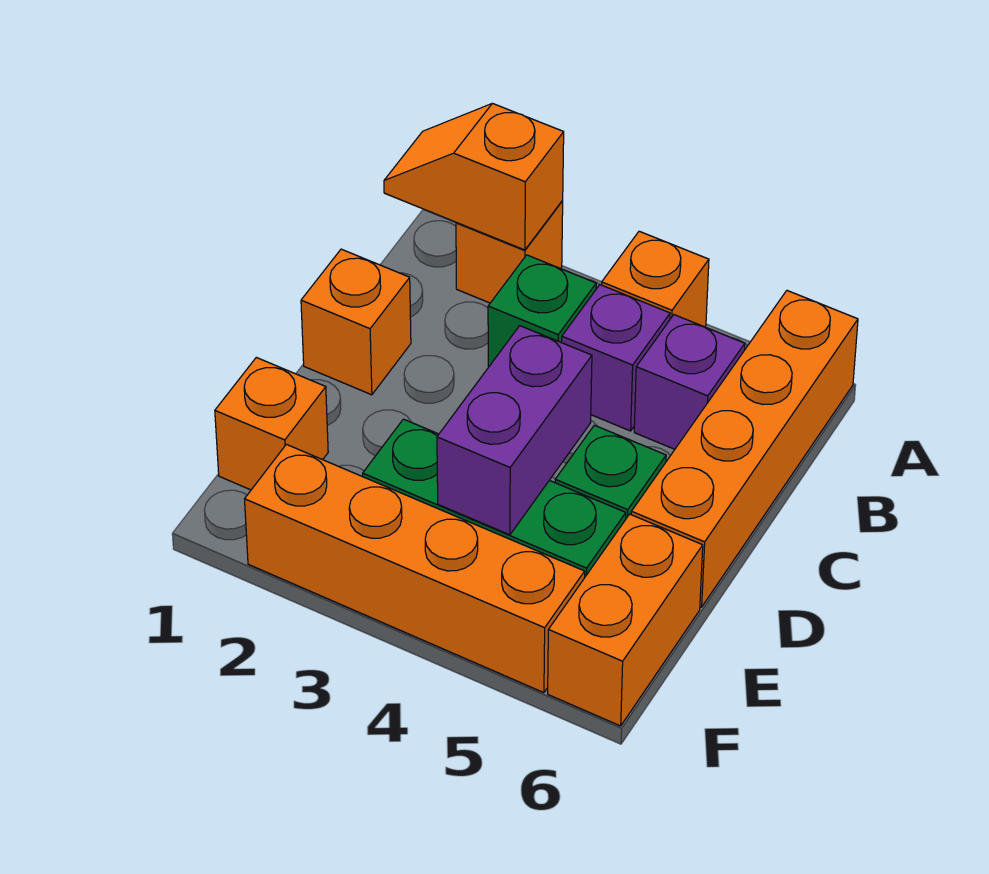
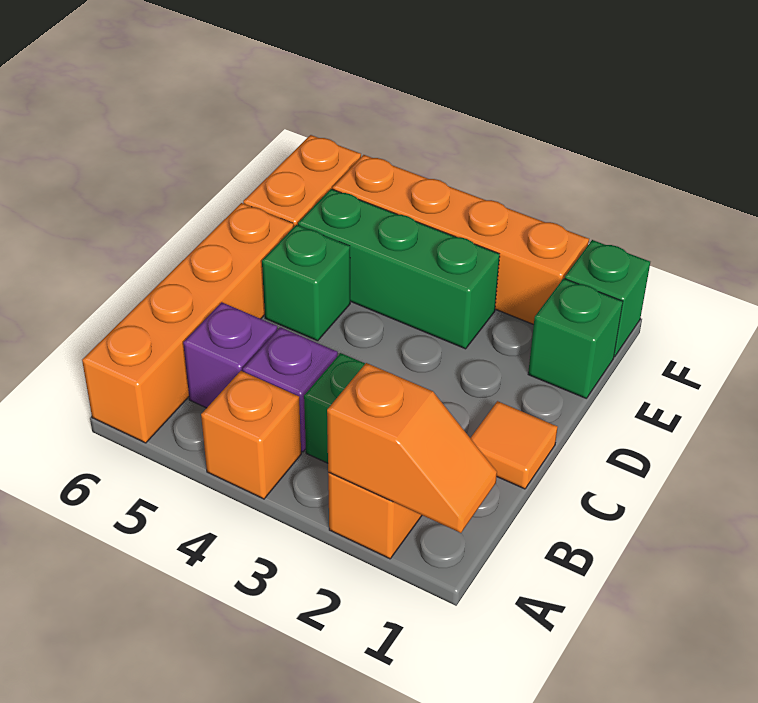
orange 1x1 brick [301,249,411,395] -> orange 1x1 tile [471,401,558,489]
purple 1x2 brick [437,326,592,535] -> none
orange 1x1 brick [215,357,328,490] -> green 1x1 brick [528,278,623,398]
none -> green 1x1 brick [565,240,650,357]

